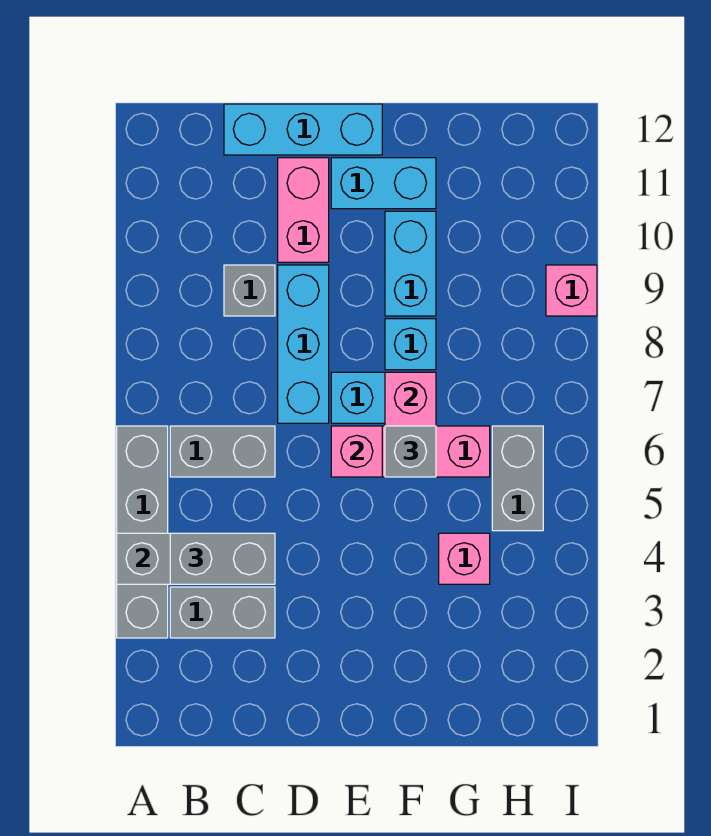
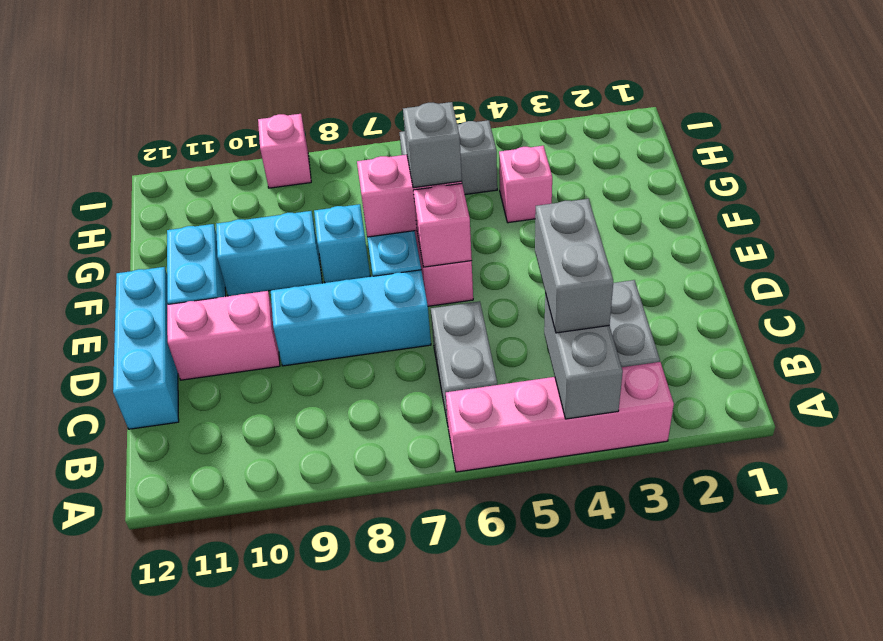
grey 1x4 brick [117,426,168,638] -> pink 1x4 brick [446,362,674,472]
grey 1x1 brick [224,265,275,316] -> none

